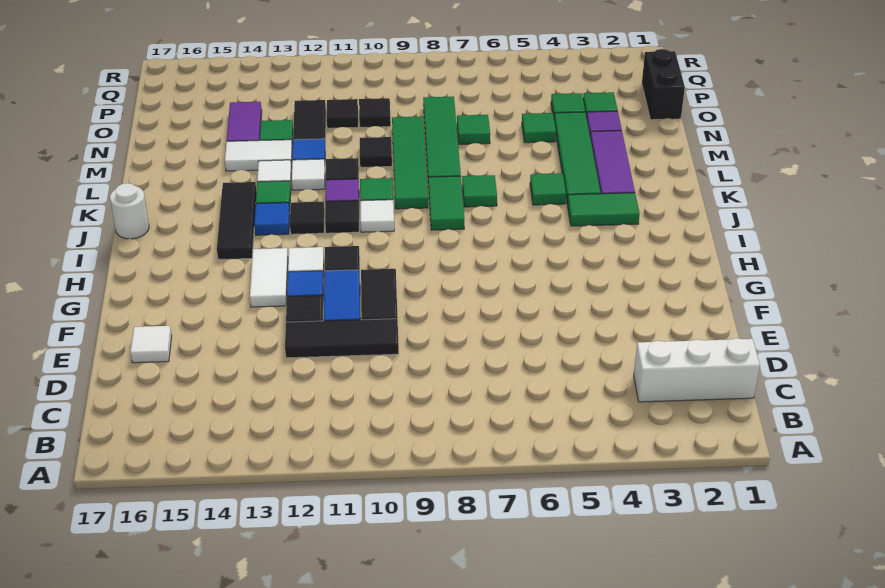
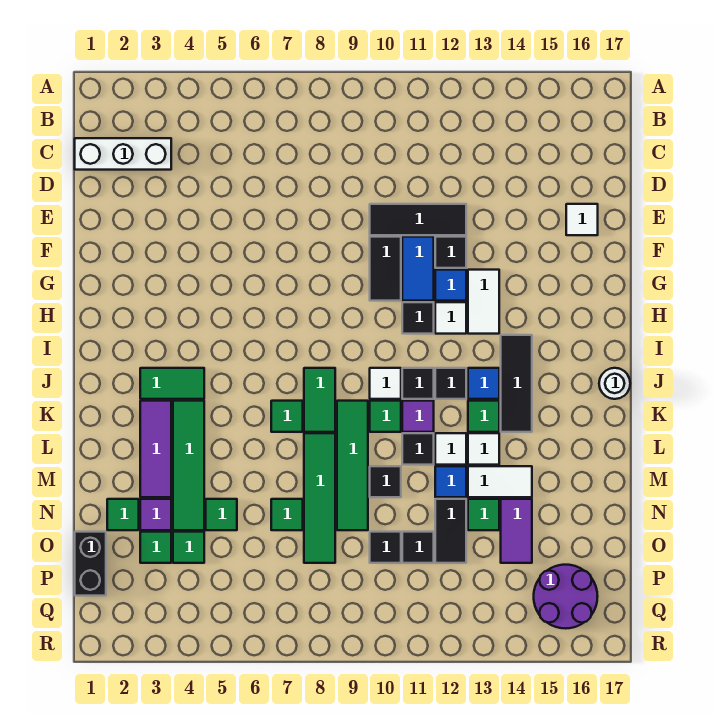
green 1x1 tile [530,173,566,205] -> green 1x1 tile moved to [107,499,139,530]
none -> purple 2x2 round brick [534,565,598,629]

